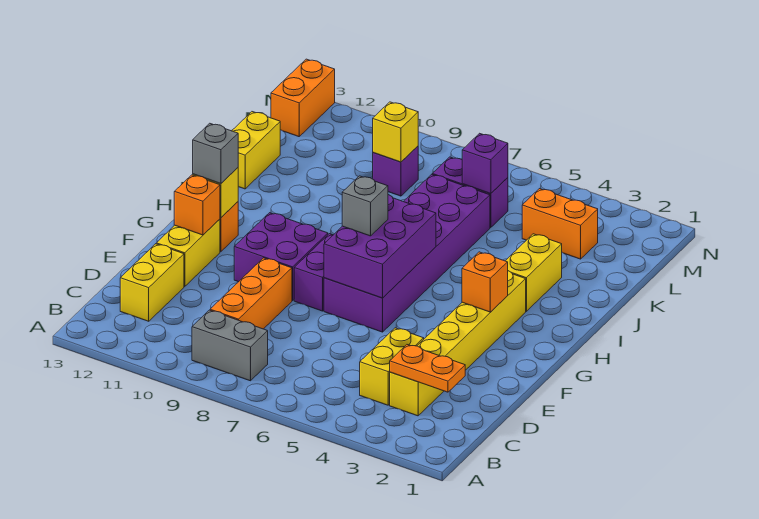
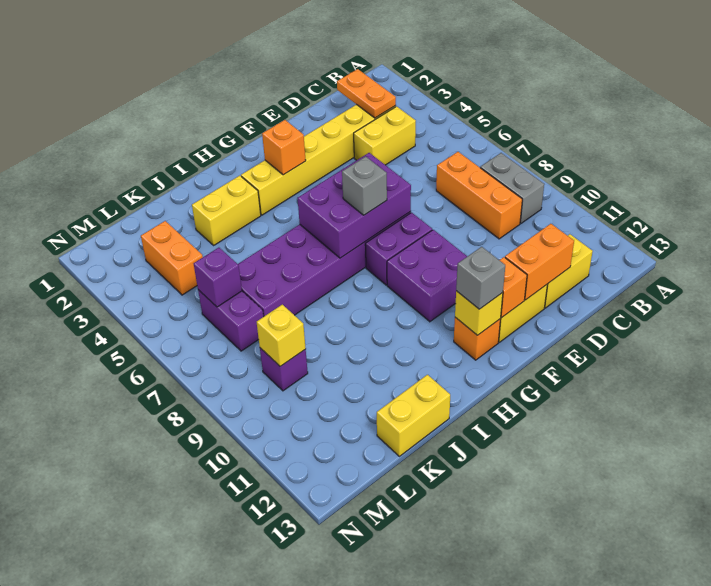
orange 1x3 brick [210,258,292,329] -> orange 1x3 brick turned to [436,152,522,239]
orange 1x2 brick [271,59,335,137] -> orange 1x2 brick moved to [505,224,574,300]

